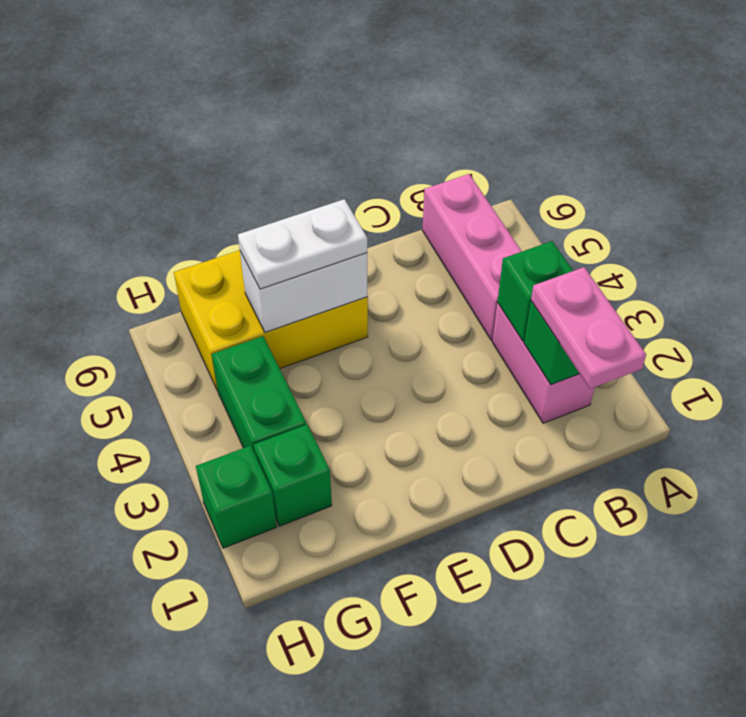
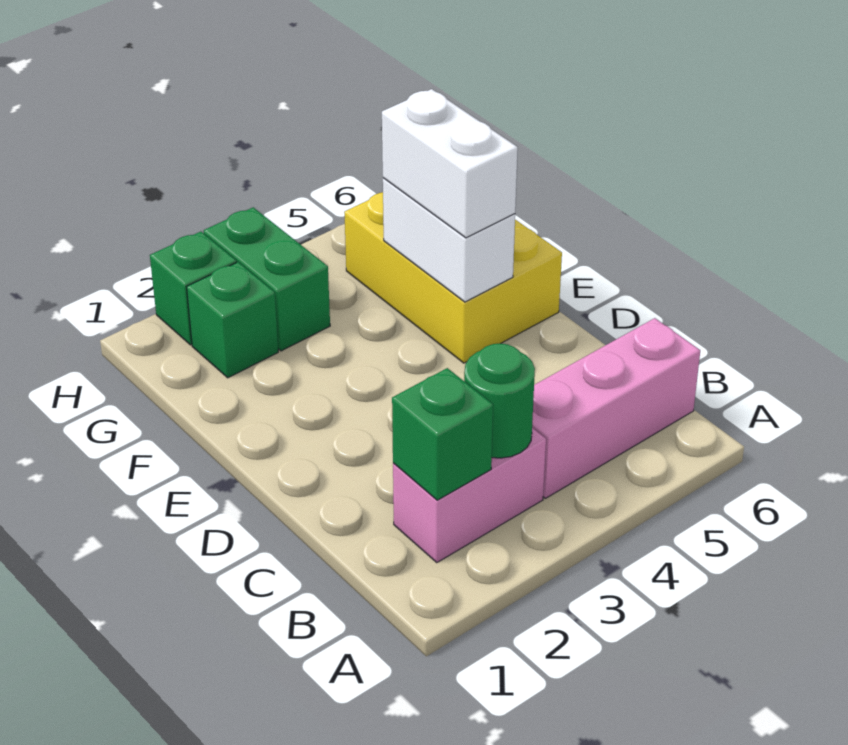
pink 1x2 plate [531,267,646,389] -> none
green 1x1 brick [497,241,573,341] -> green 1x1 round brick [464,343,535,458]
white 1x2 plate [238,199,367,289] -> white 1x2 brick [382,89,518,238]
green 1x2 brick [212,336,306,453] -> green 1x2 brick turned to [204,207,330,351]

